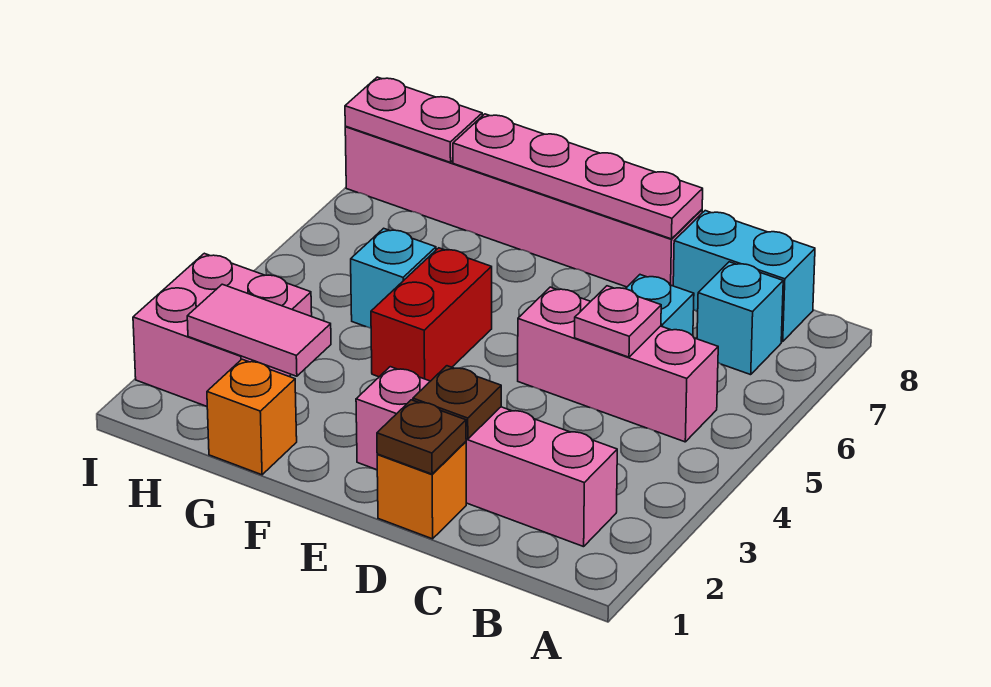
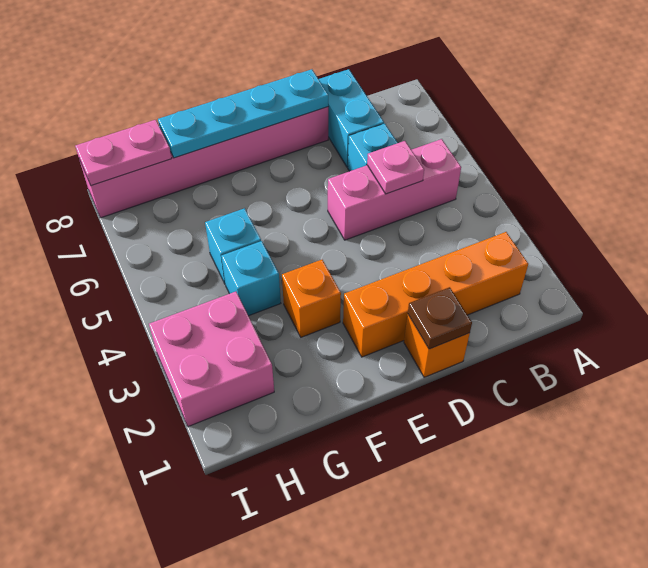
pink 1x4 brick [356,367,617,547] -> orange 1x4 brick [343,232,528,357]
cyan 1x1 brick [697,262,783,375] -> cyan 1x1 brick moved to [221,241,281,316]
cyan 1x2 brick [673,211,815,342] -> cyan 1x2 brick turned to [319,69,384,167]
brown 1x1 plate [413,366,501,439] -> none
pink 1x4 plate [453,114,703,239] -> cyan 1x4 plate [158,69,328,158]
red 1x2 brick [371,248,492,381] -> none
orange 1x1 brick [207,359,297,475] -> orange 1x1 brick moved to [282,260,341,337]
pink 1x2 tile [187,284,331,376] -> none

